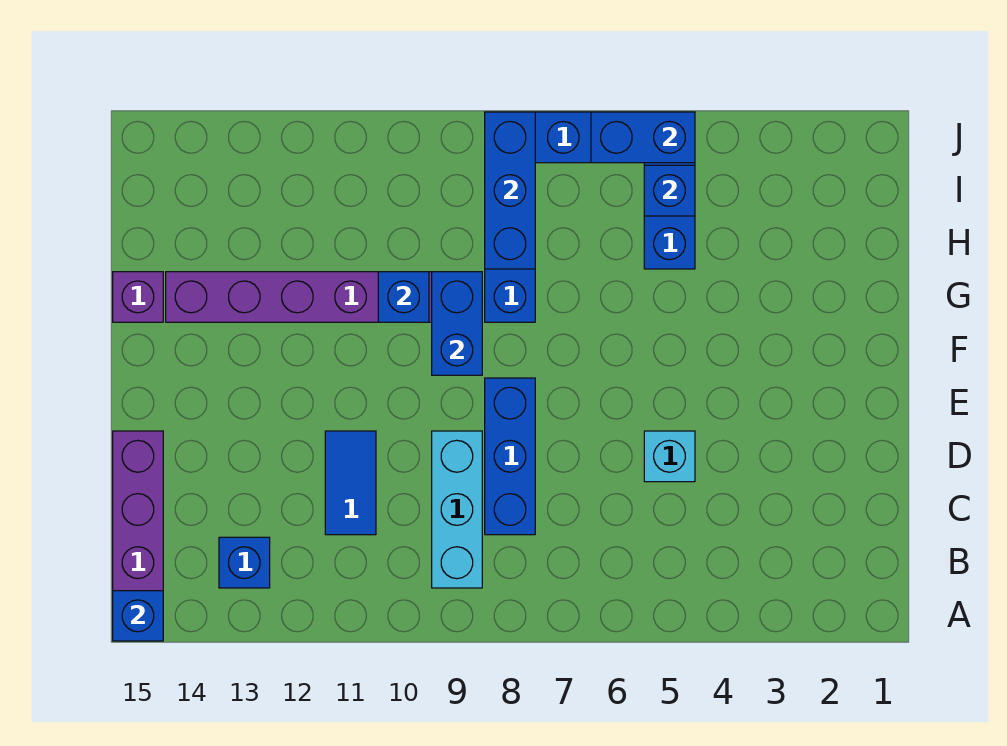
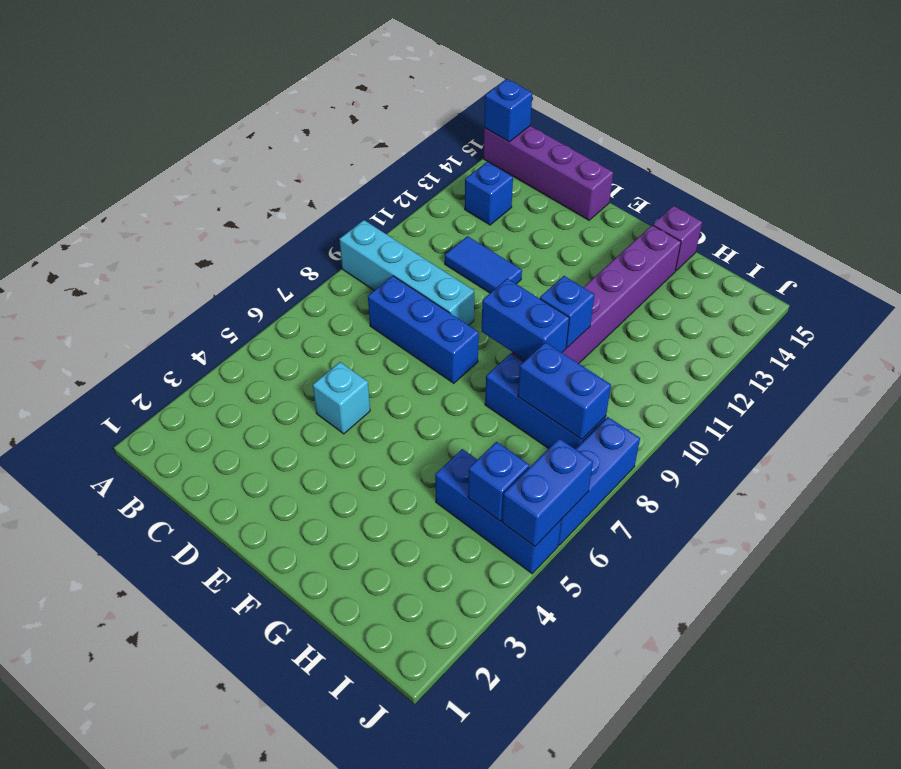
cyan 1x3 brick [432,431,482,588] -> cyan 1x4 brick [339,220,474,325]
blue 1x3 brick [485,112,535,269] -> blue 1x2 brick [518,342,611,440]

